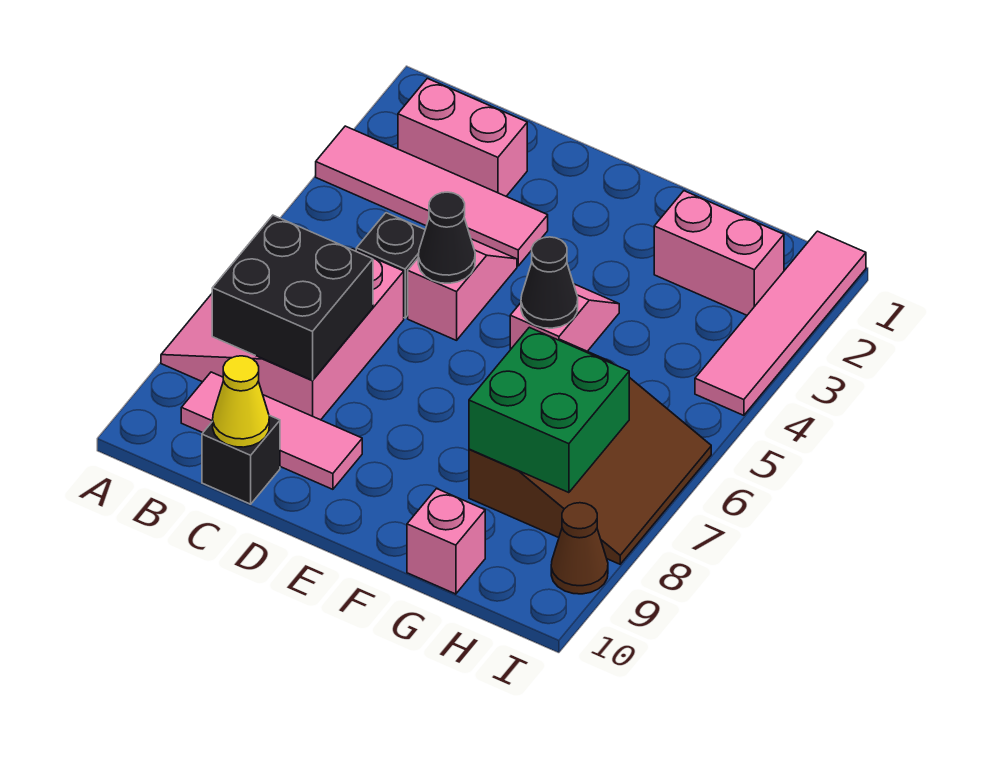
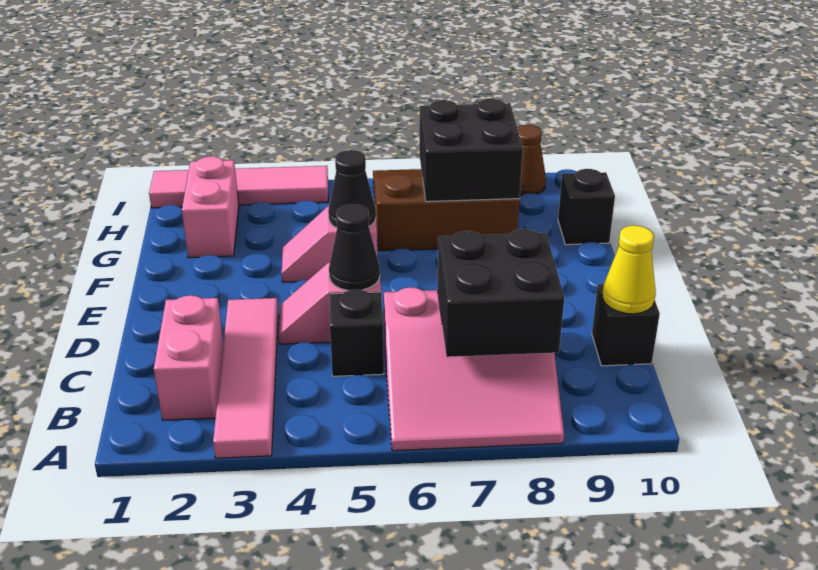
pink 1x3 tile [181,372,362,489] -> none
green 2x2 brick [469,327,629,493] -> black 2x2 brick [419,99,523,202]
pink 1x1 brick [407,489,485,594] -> black 1x1 brick [558,169,615,245]

